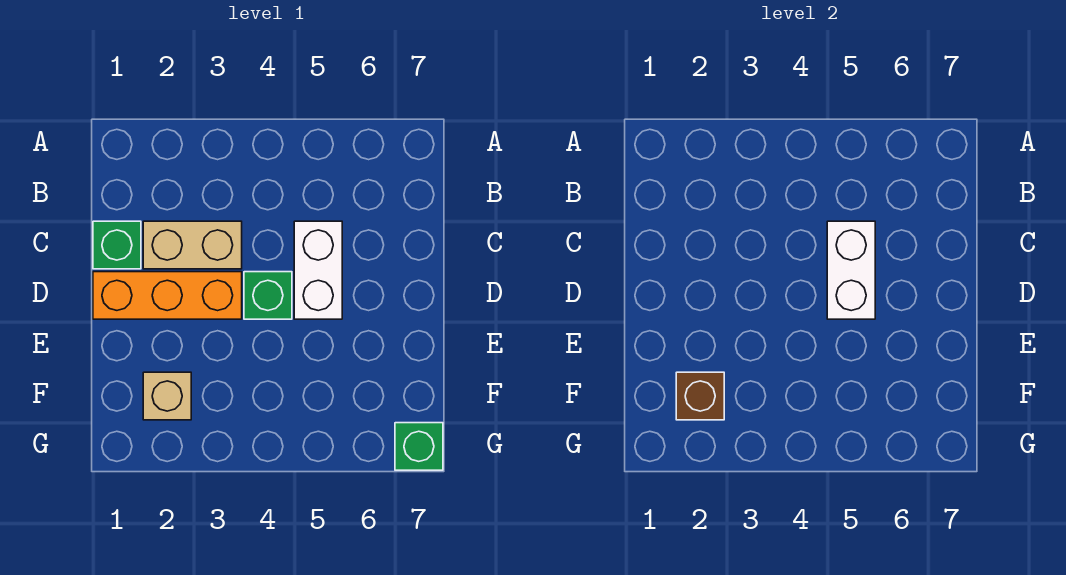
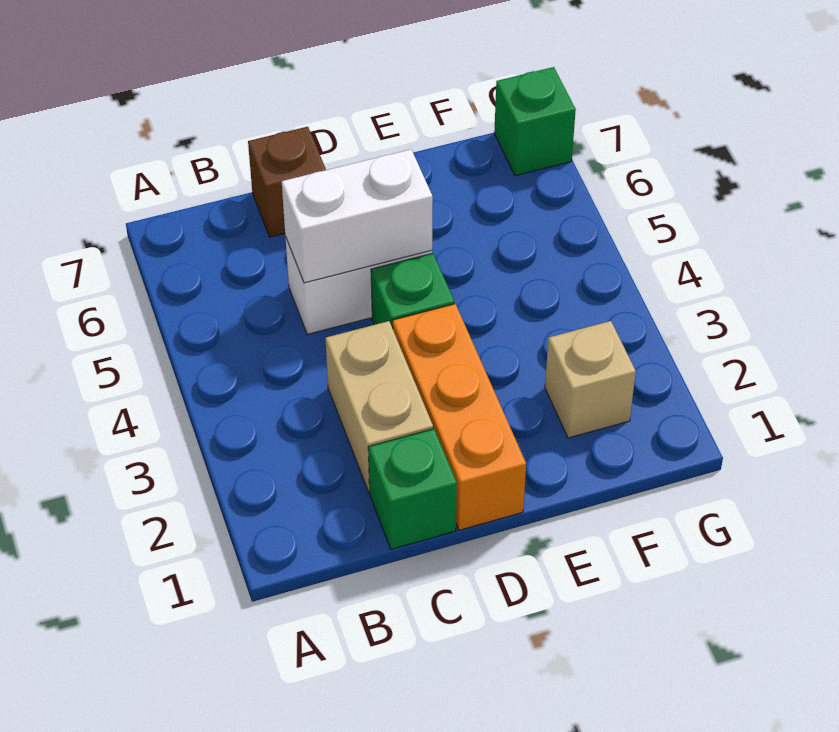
brown 1x1 brick [676,372,724,420] -> brown 1x1 brick moved to [248,127,326,237]

